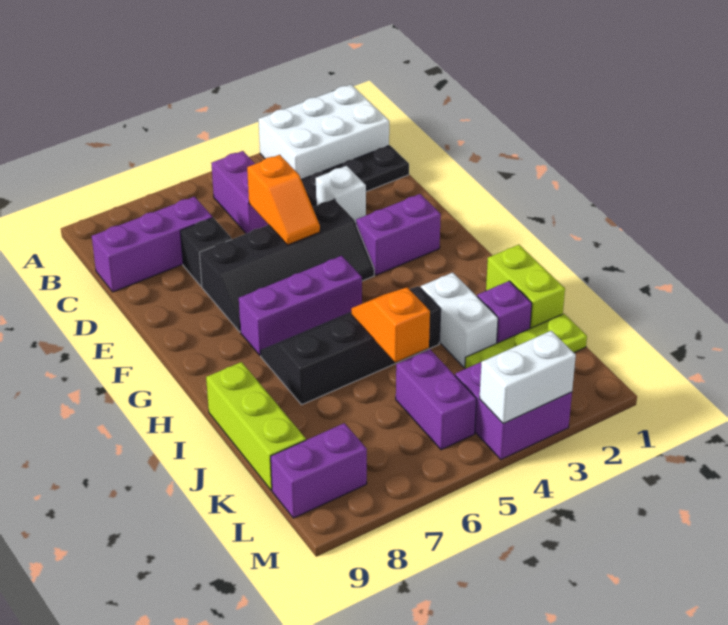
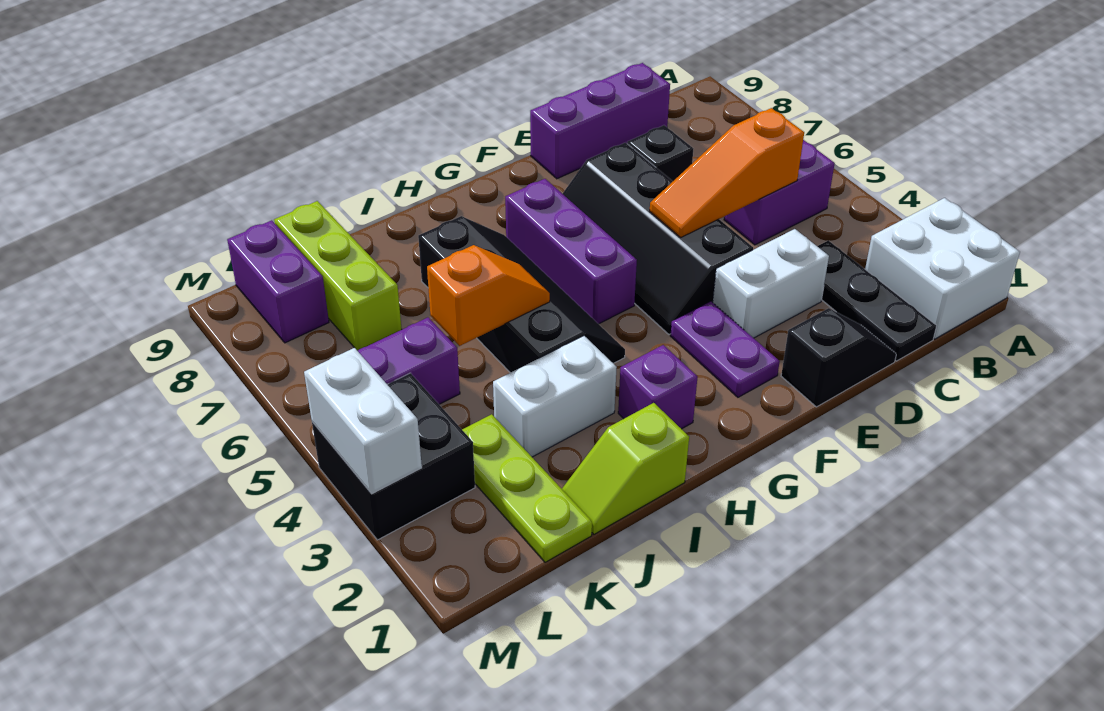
white 2x3 brick [258,85,389,179] -> white 2x2 brick [865,198,1020,339]
purple 1x3 brick [92,197,212,292] -> purple 1x3 brick turned to [530,63,670,179]
none -> black 1x2 slope [781,308,896,407]
white 1x1 brick [316,166,366,223] -> white 1x2 brick [713,229,829,338]
orange 1x2 slope [247,155,320,245] -> orange 1x3 slope [650,108,804,237]
purple 1x2 brick [356,194,441,275] -> purple 1x2 plate [670,301,780,397]
lime 1x2 brick [486,245,565,328] -> lime 1x2 slope [562,403,689,534]
lime 1x3 brick [206,362,306,490] -> lime 1x3 brick turned to [274,201,402,351]
purple 1x1 brick [477,281,532,343] -> purple 1x1 brick moved to [618,345,697,429]
purple 2x2 brick [455,362,572,460] -> black 2x2 brick [312,373,475,540]

